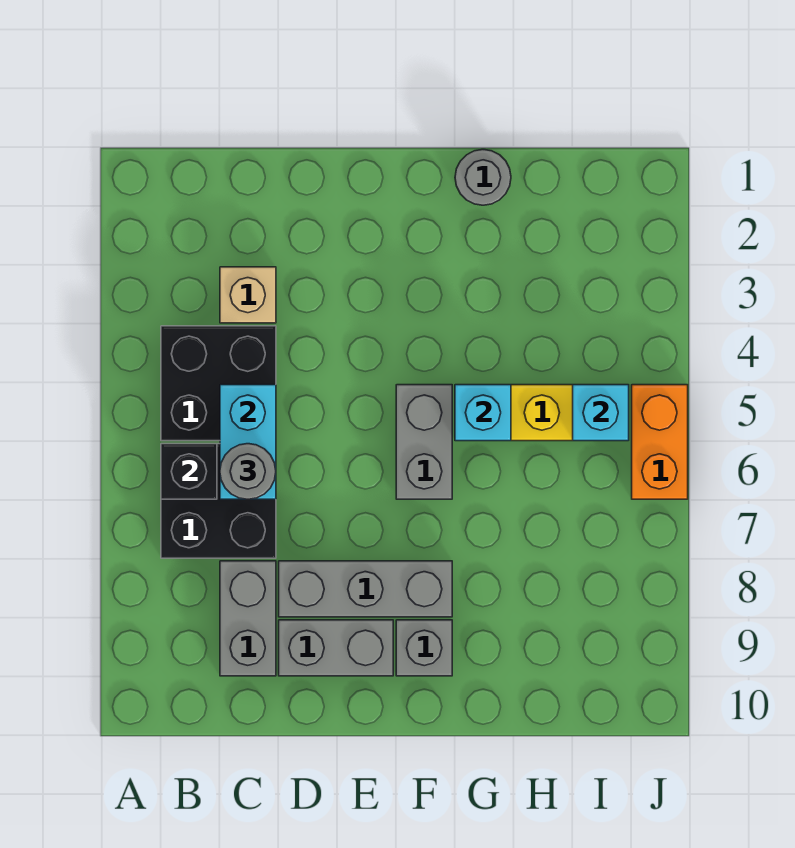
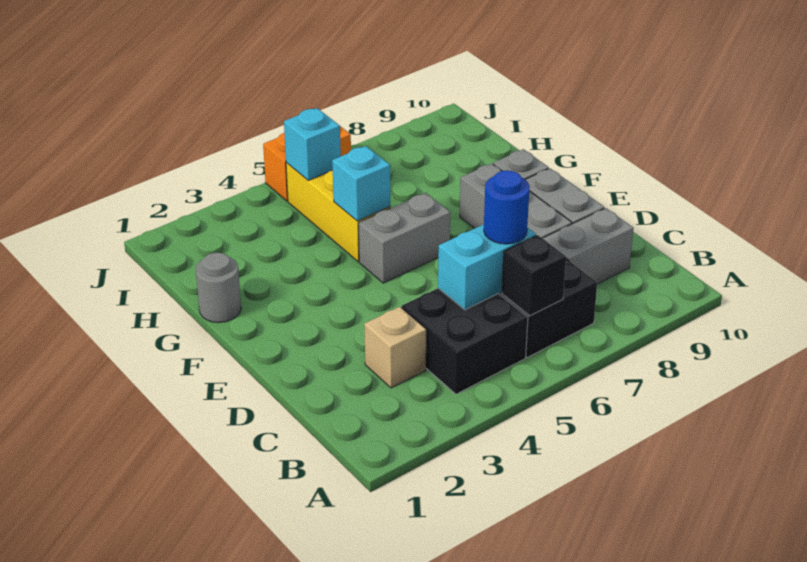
grey 1x1 round brick [220,444,276,499] -> blue 1x1 round brick [484,171,530,244]

